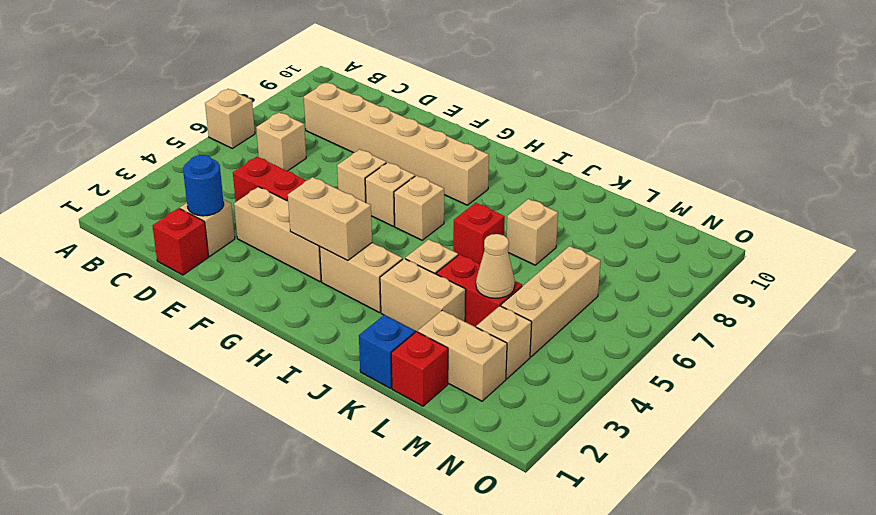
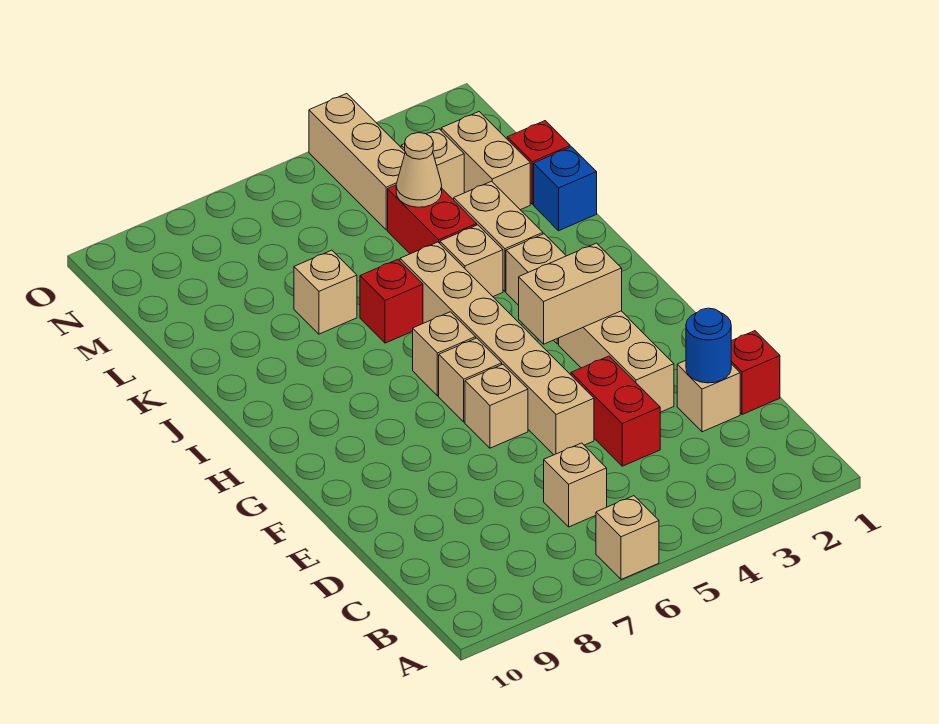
tan 1x6 brick [304,82,489,205] -> tan 1x6 brick moved to [400,242,594,455]
tan 1x2 brick [288,177,372,261] -> tan 1x2 brick turned to [519,243,622,344]
tan 1x3 brick [501,246,601,357] -> tan 1x3 brick turned to [309,94,405,230]

